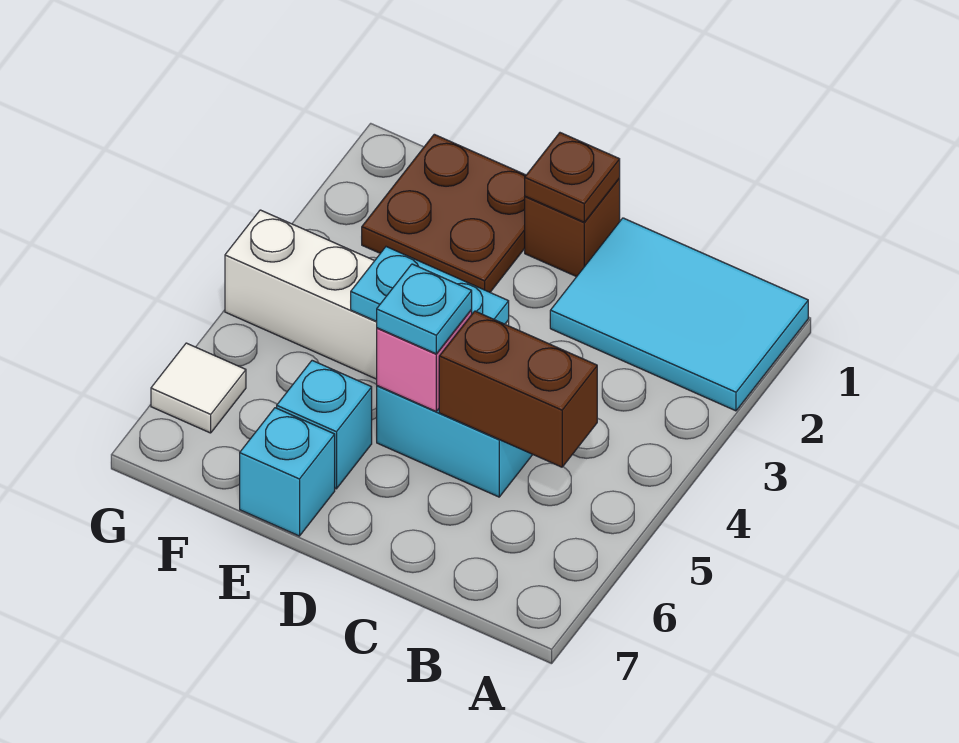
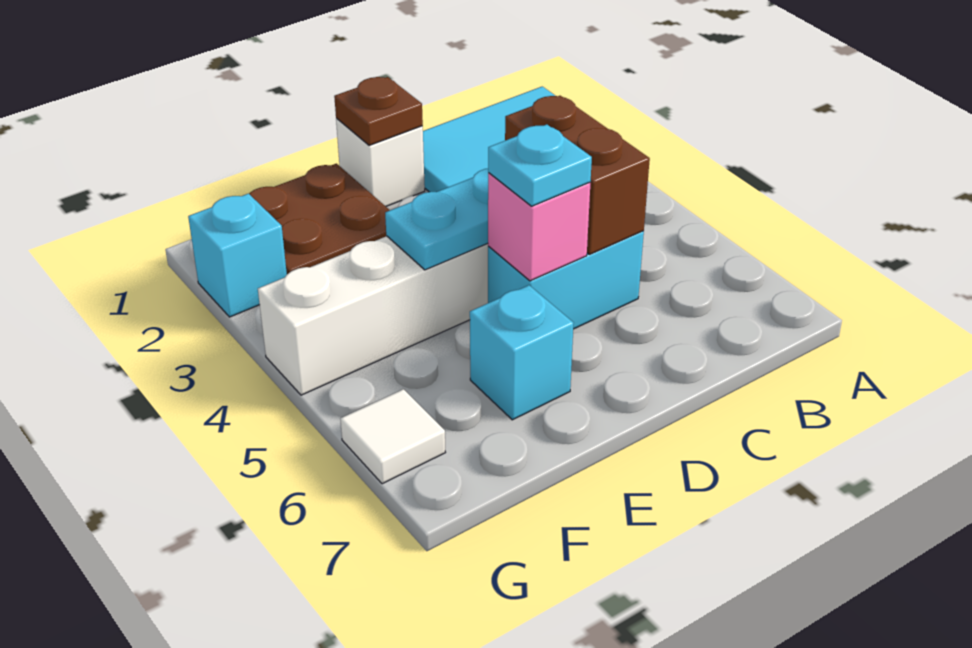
brown 1x2 brick [439,311,597,467] -> brown 1x2 brick turned to [505,96,650,254]
brown 1x1 brick [525,178,620,277] -> white 1x1 brick [336,118,425,206]
cyan 1x1 brick [240,408,335,536] -> cyan 1x1 brick moved to [188,194,287,317]

